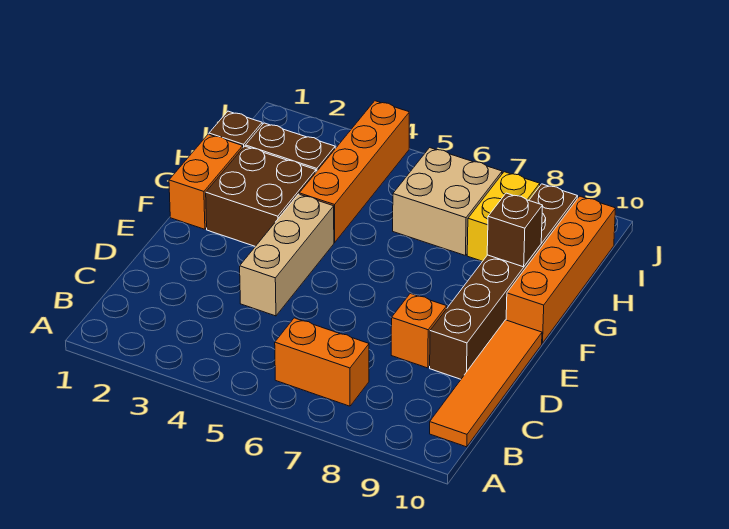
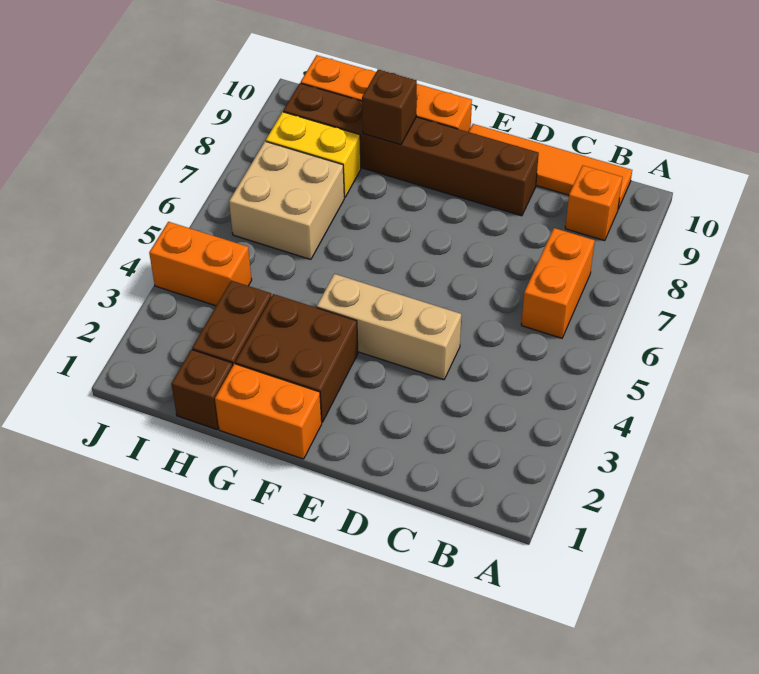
orange 1x1 brick [391,294,447,368] -> orange 1x1 brick moved to [565,165,622,241]
orange 1x4 brick [299,101,409,242] -> orange 1x2 brick [149,222,252,306]

